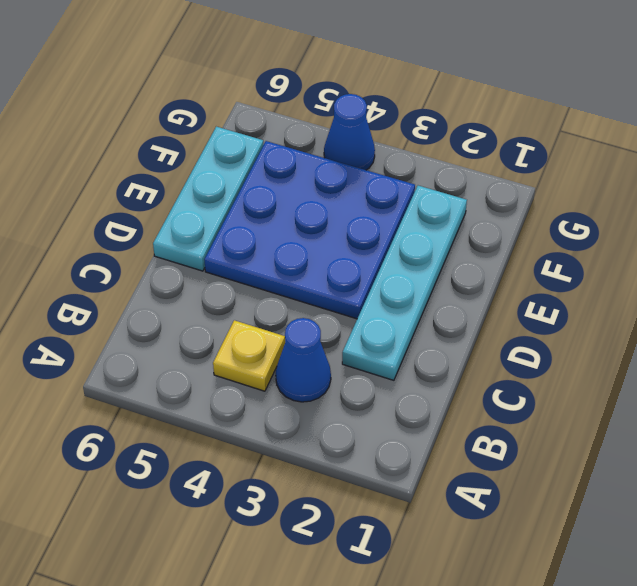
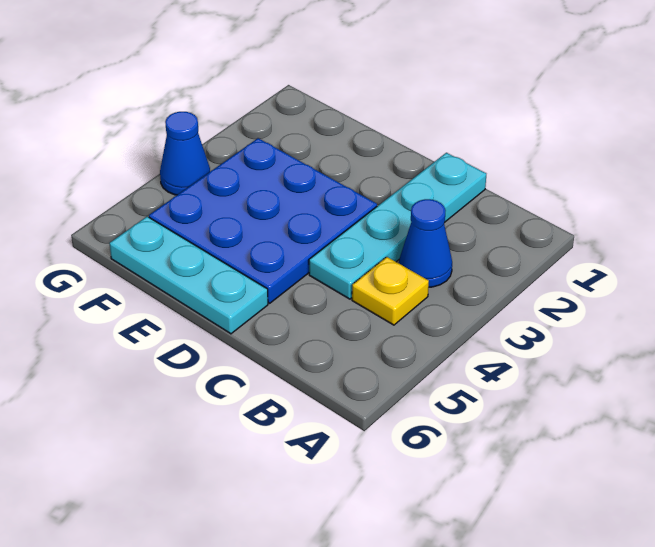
cyan 1x4 plate [342,186,467,380] -> cyan 1x4 plate turned to [309,153,486,299]

